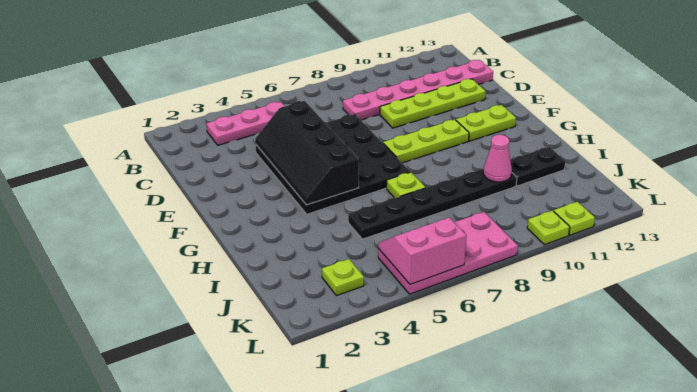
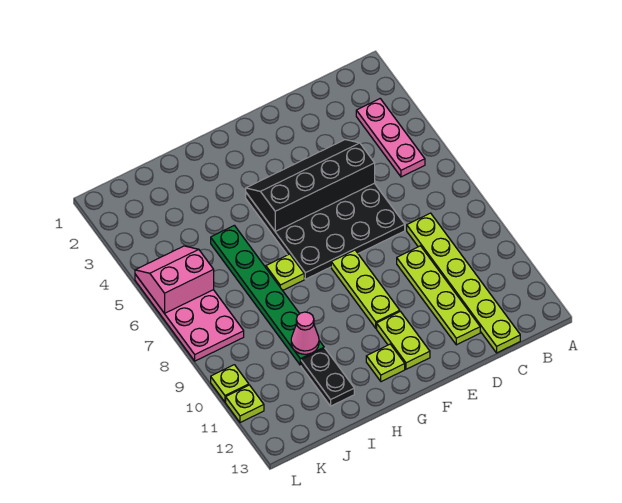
pink 1x6 plate [343,60,493,120] -> lime 1x6 plate [407,213,520,353]
black 1x6 plate [348,169,517,239] -> green 1x6 plate [211,225,324,365]
lime 1x1 plate [322,259,364,296] -> lime 1x1 plate moved to [366,344,405,382]
pink 2x2 slope [378,217,466,284] -> pink 2x2 slope turned to [135,246,214,313]

